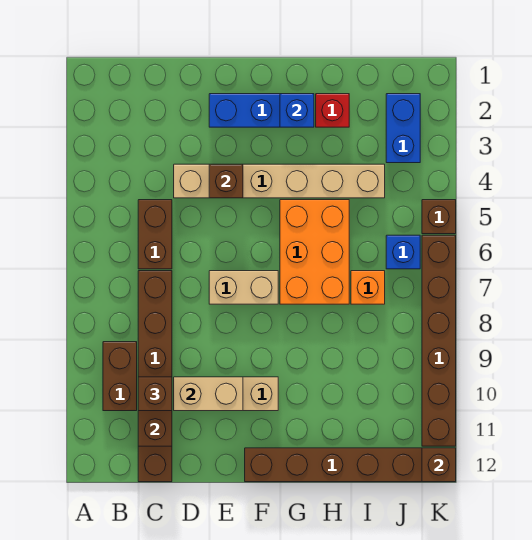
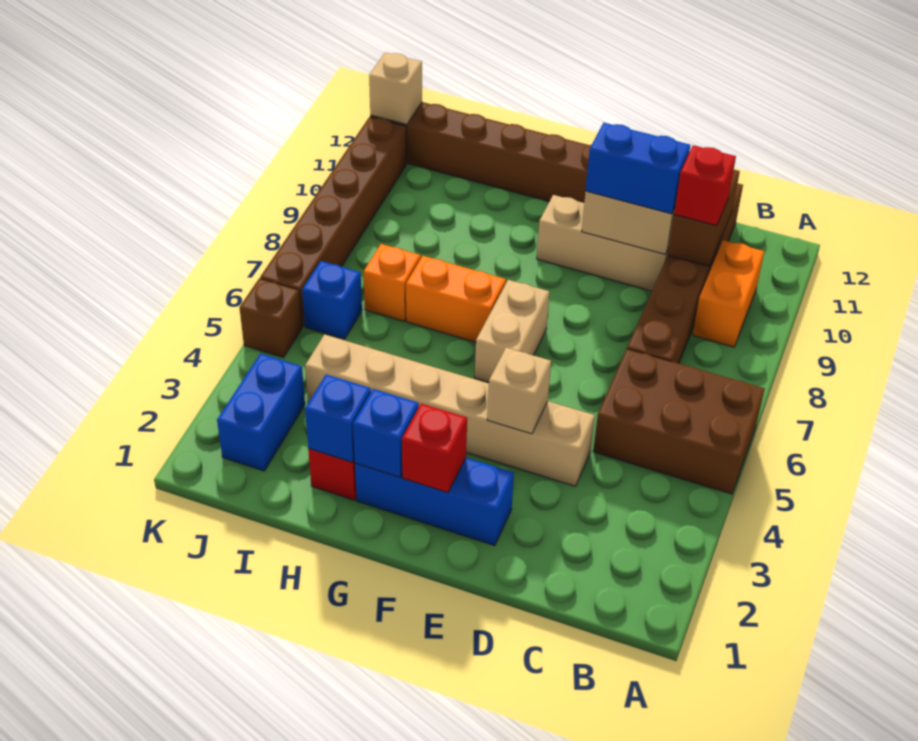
brown 1x2 brick [103,342,137,411] -> orange 1x2 brick [693,240,764,347]
brown 1x2 brick [138,200,172,269] -> brown 2x3 brick [593,349,765,494]
brown 1x1 brick [138,377,172,411] -> red 1x1 brick [674,145,736,226]
none -> blue 1x2 brick [586,123,690,214]
brown 1x1 brick [209,164,243,198] -> tan 1x1 brick [487,348,551,434]
tan 1x2 brick [209,271,278,304] -> tan 1x2 brick turned to [475,280,549,382]
none -> red 1x1 brick [402,404,467,493]
orange 2x3 brick [280,200,349,304] -> orange 1x2 brick [406,256,506,342]
none -> blue 1x1 brick [305,375,371,462]
brown 1x1 brick [422,448,456,482] -> tan 1x1 brick [369,52,422,124]

